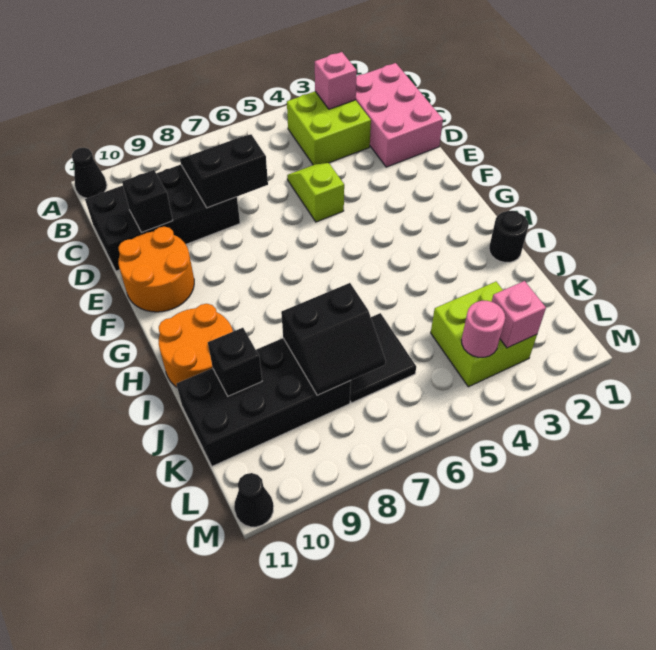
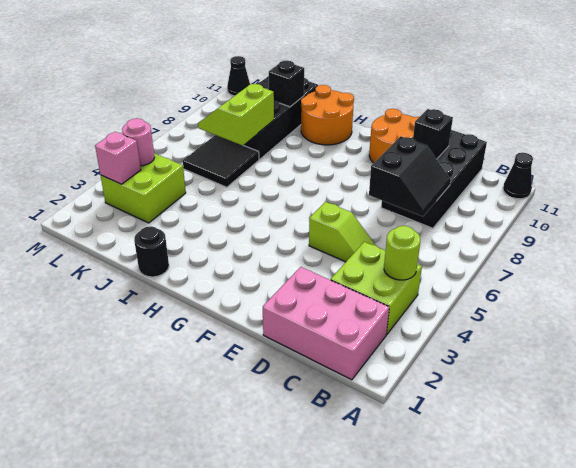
pink 1x1 brick [315,52,357,109] -> none
none -> lime 1x1 round brick [384,226,420,280]
black 2x2 slope [281,283,386,395] -> lime 2x2 slope [198,84,274,145]

